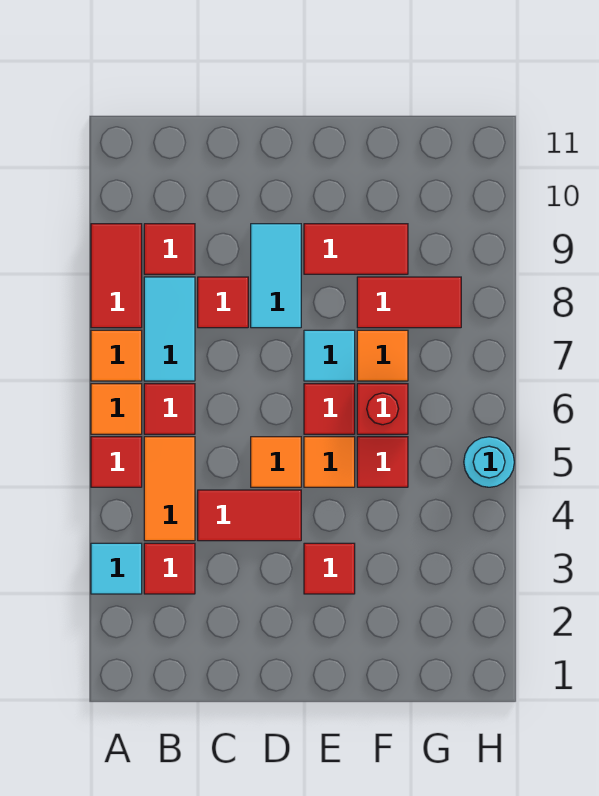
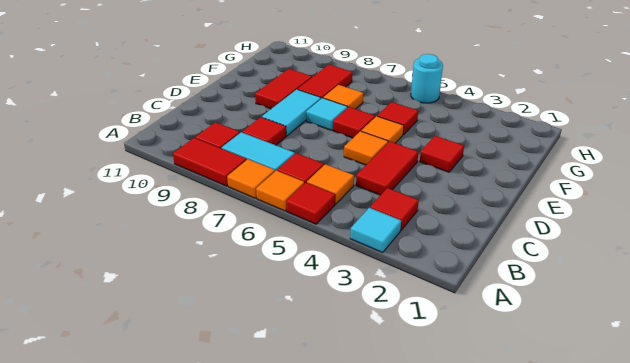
orange 1x2 tile [144,437,195,541] -> orange 1x1 tile [307,164,354,204]
cyan 1x2 tile [251,224,301,328] -> cyan 1x2 tile turned to [262,89,321,136]
red 1x1 brick [357,384,408,434] -> none

